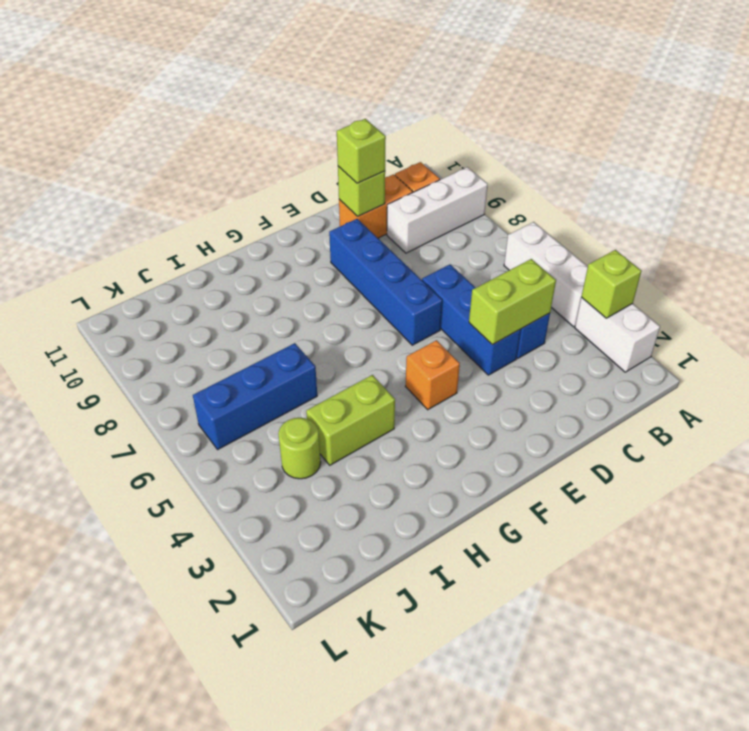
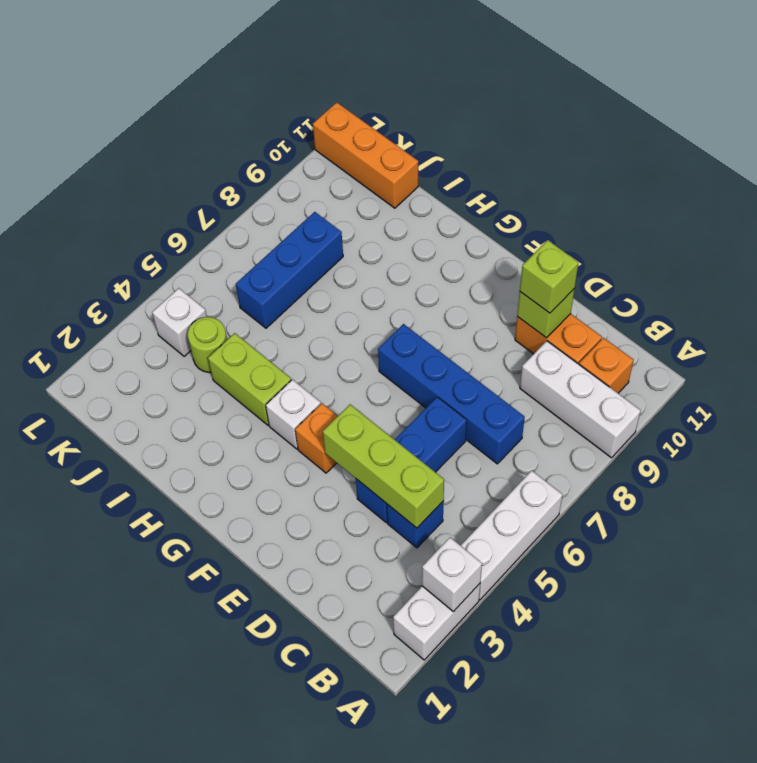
lime 1x1 brick [581,250,641,318] -> white 1x1 brick [422,537,482,612]
lime 1x2 brick [469,259,556,345] -> lime 1x3 brick [323,404,444,528]
blue 1x4 brick [329,219,442,345] -> blue 1x4 brick turned to [378,324,525,464]
none -> white 1x1 brick [266,379,321,449]
blue 1x3 brick [193,343,317,450] -> blue 1x3 brick turned to [236,212,343,328]
none -> orange 1x3 brick [313,102,418,208]
none -> white 1x1 brick [152,288,207,357]

